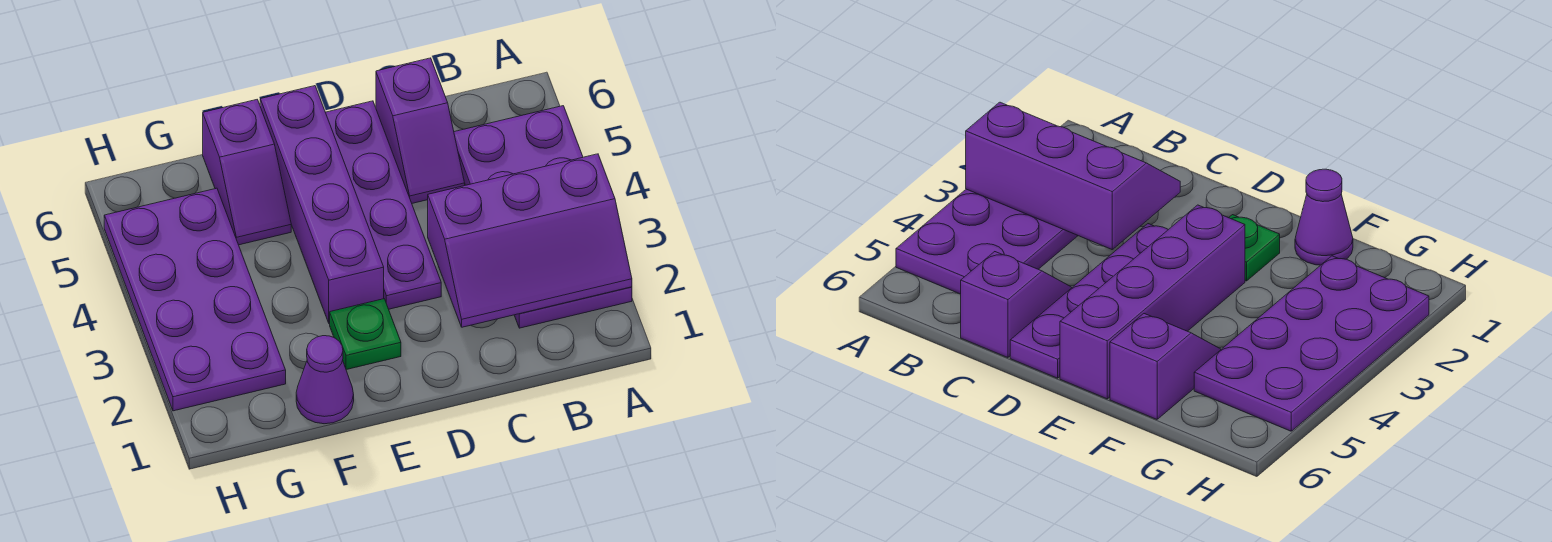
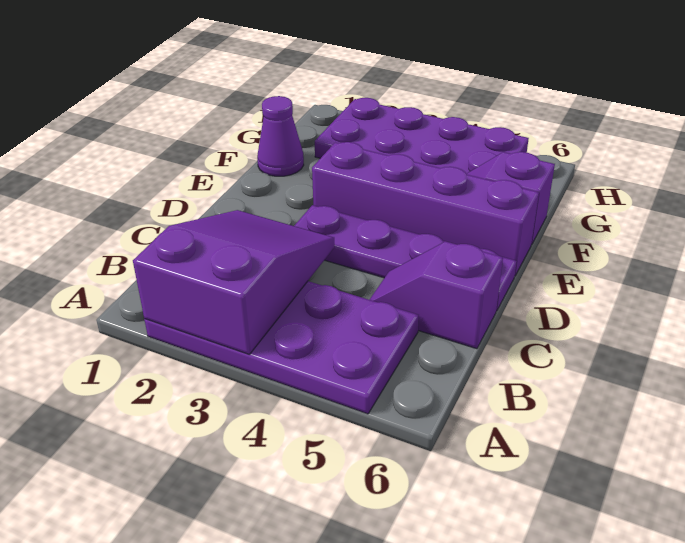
purple 2x3 slope [428,154,632,327] -> purple 2x3 slope turned to [133,210,334,355]
green 1x1 plate [330,299,401,370] -> none

